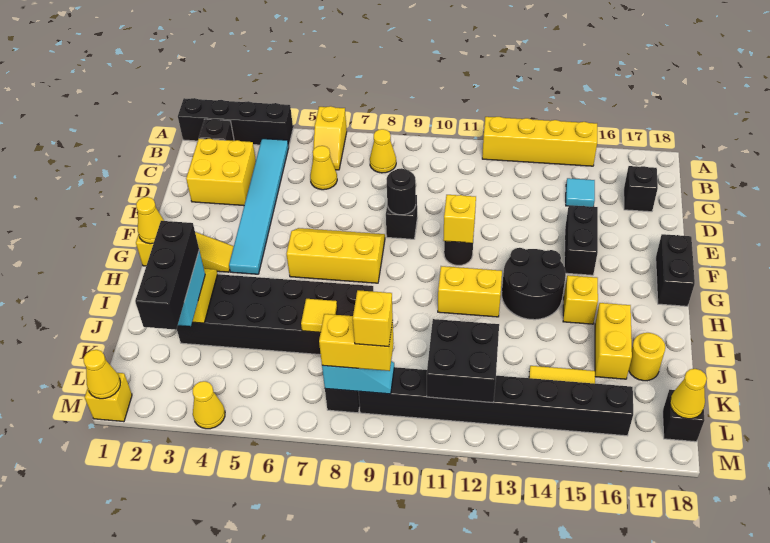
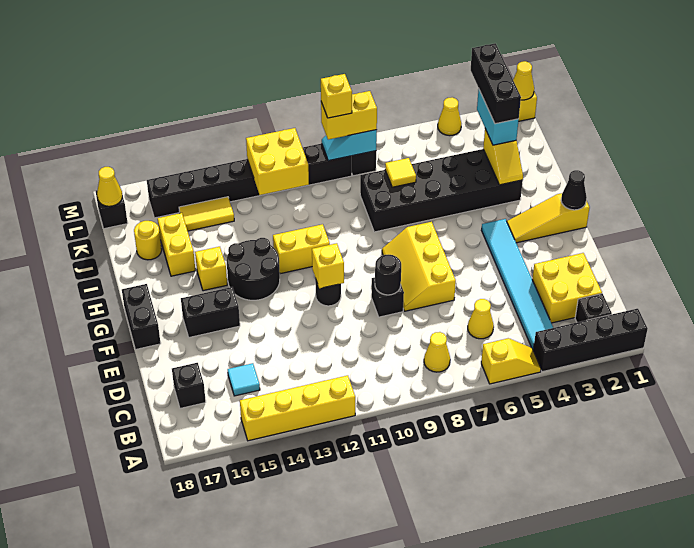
yellow 1x2 slope [313,106,347,170] -> yellow 1x2 slope turned to [481,338,541,384]
black 1x2 brick [564,205,598,275] -> black 1x2 brick turned to [181,287,240,338]
yellow 2x3 slope [287,228,385,283] -> yellow 2x3 slope turned to [382,222,456,311]
yellow 1x1 cone [136,197,164,244] -> black 1x1 cone [561,170,587,210]
black 2x2 brick [427,319,499,403] -> yellow 2x2 brick [246,128,309,195]

